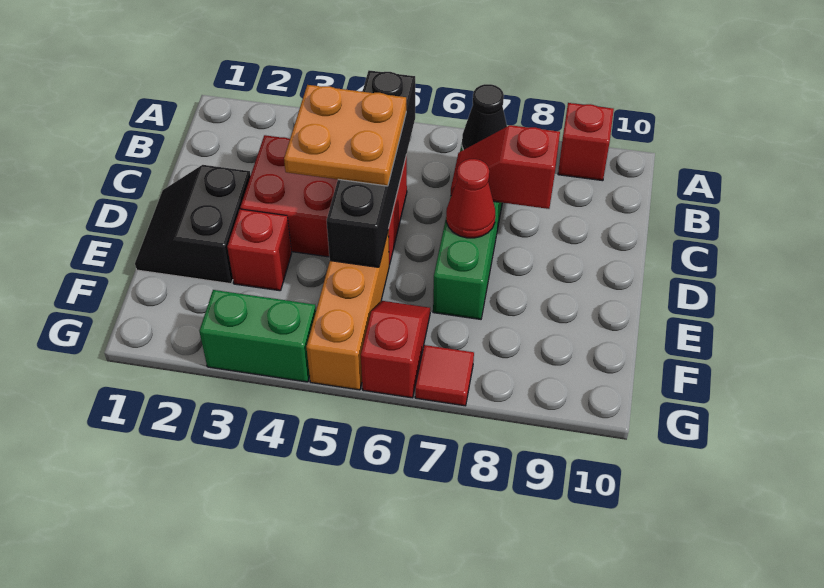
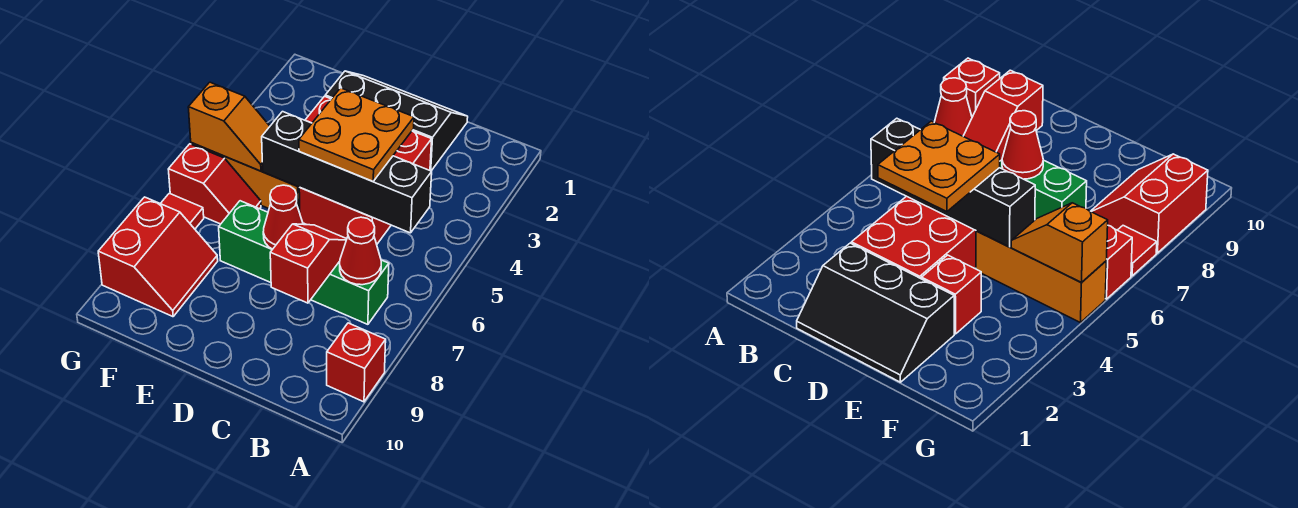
black 1x1 cone [462,84,507,150] -> red 1x1 cone [340,217,381,285]
black 2x2 slope [135,165,251,284] -> black 2x3 slope [325,71,468,171]
none -> orange 1x2 slope [188,82,270,171]
none -> red 2x2 slope [98,197,218,317]
green 1x2 brick [199,290,316,382] -> none

